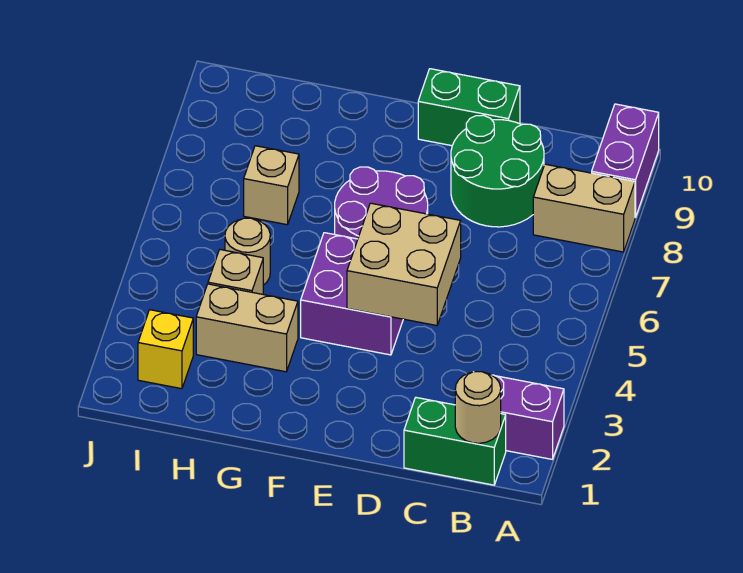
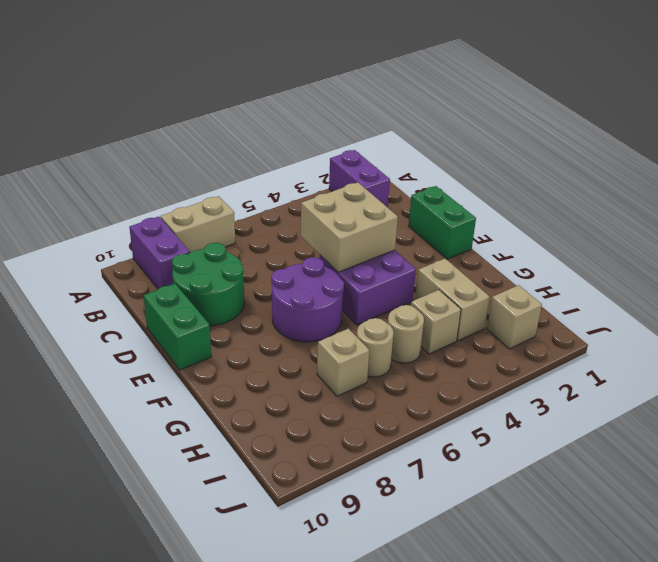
tan 1x2 brick [533,164,635,252] -> tan 1x2 brick turned to [160,196,235,252]
purple 1x2 brick [592,104,659,217] -> purple 1x2 brick turned to [129,217,190,289]
green 1x2 brick [404,398,506,485] -> green 1x2 brick moved to [409,186,476,259]
tan 1x1 round brick [455,372,501,443] -> tan 1x1 round brick moved to [357,318,394,377]
yellow 1x1 brick [138,310,193,389] -> tan 1x1 brick [487,285,542,349]

